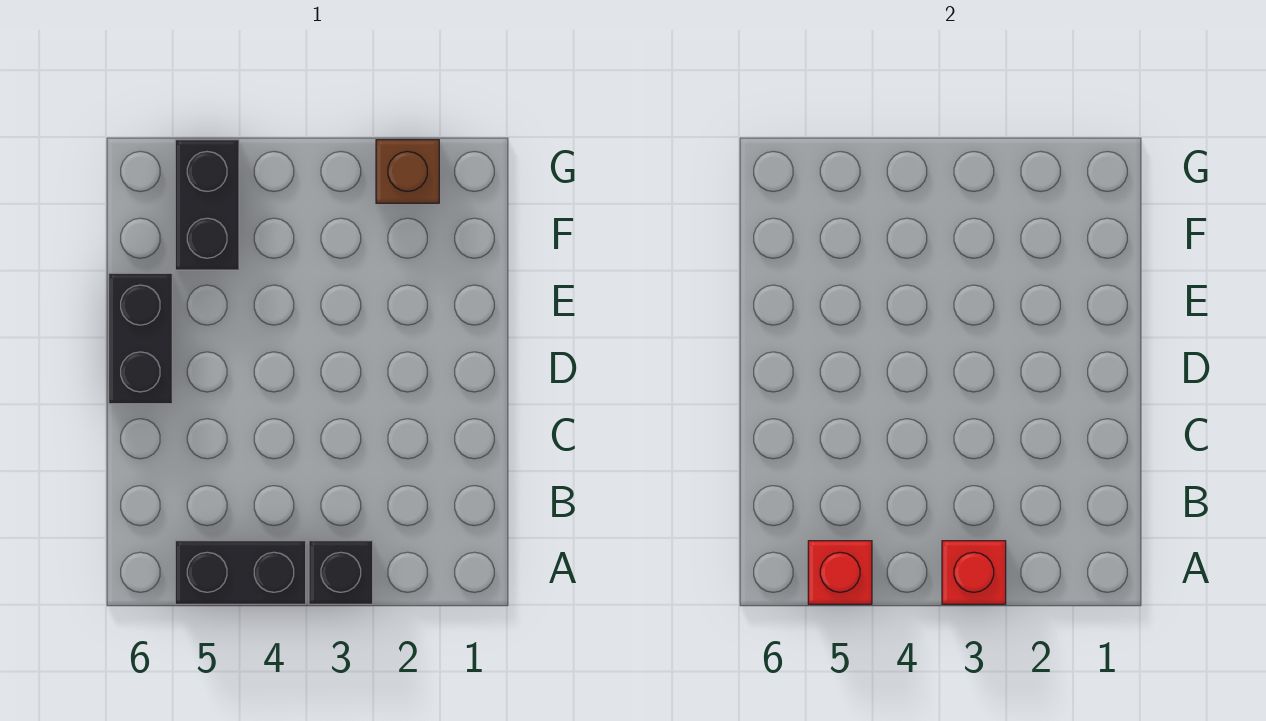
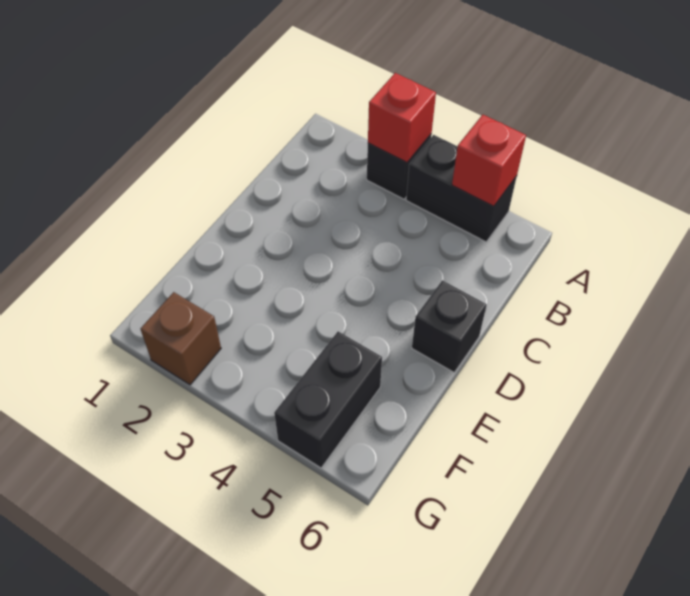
black 1x2 brick [109,273,172,404] -> black 1x1 brick [412,280,487,372]

